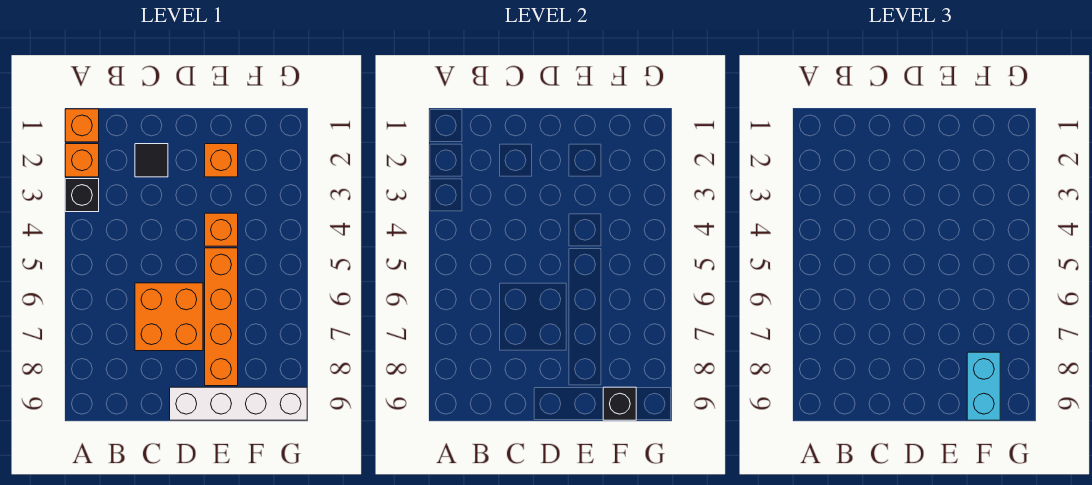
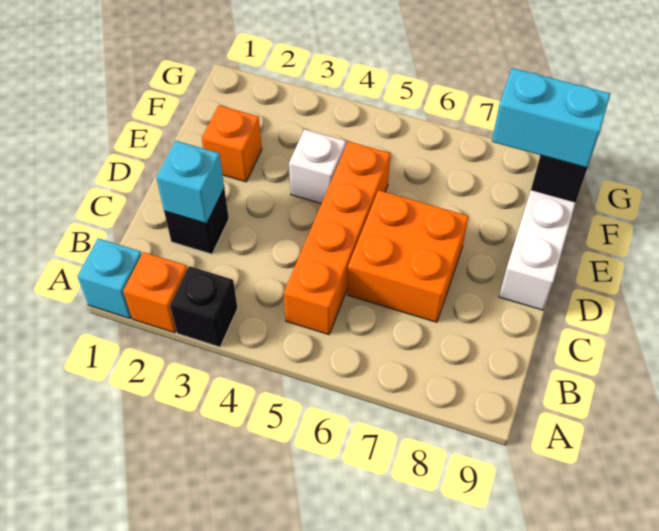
orange 1x1 brick [65,109,99,142] -> cyan 1x1 brick [77,238,142,318]
black 1x1 tile [135,144,168,177] -> black 1x1 brick [164,189,229,254]
none -> cyan 1x1 brick [156,141,224,223]
orange 1x1 brick [205,213,238,246] -> white 1x1 brick [289,129,346,204]
orange 1x4 brick [205,248,238,386] -> orange 1x4 brick turned to [284,141,390,335]

